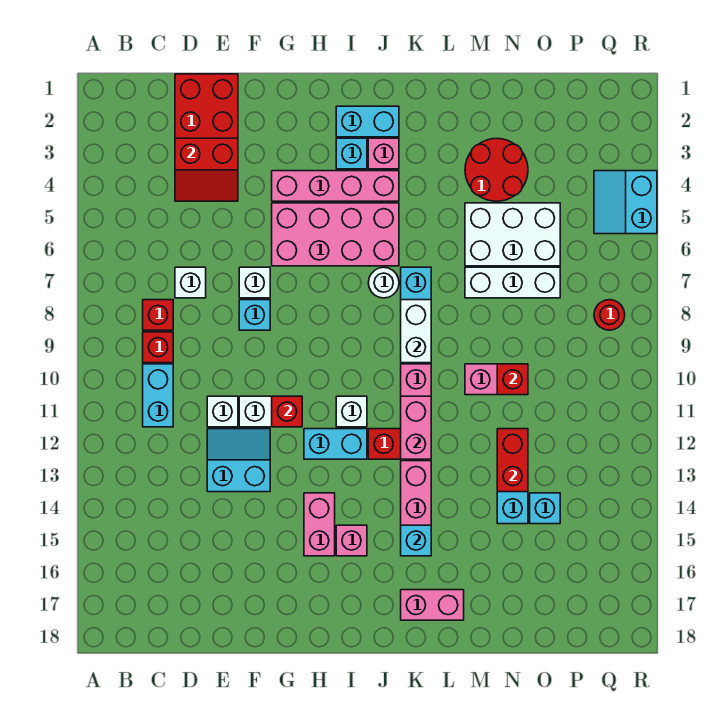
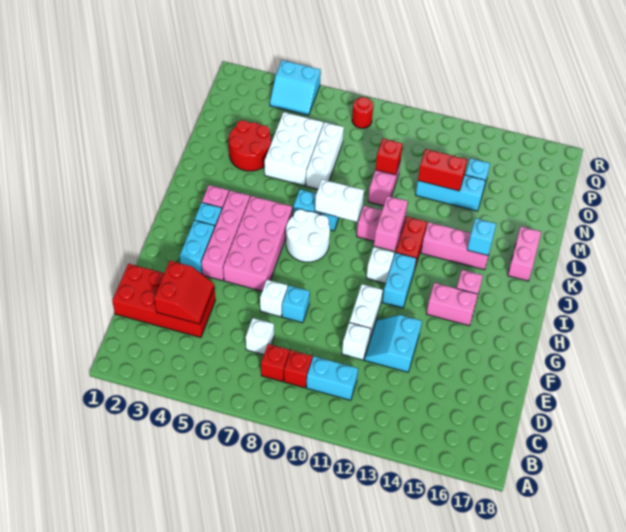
red 1x1 brick [272,396,302,427] -> none
cyan 1x2 brick [336,106,399,137] -> cyan 1x2 brick moved to [180,220,215,274]
white 1x1 round brick [368,267,399,298] -> white 2x2 round brick [286,210,330,262]
pink 1x2 brick [401,396,431,459] -> pink 1x2 brick turned to [374,196,408,251]

